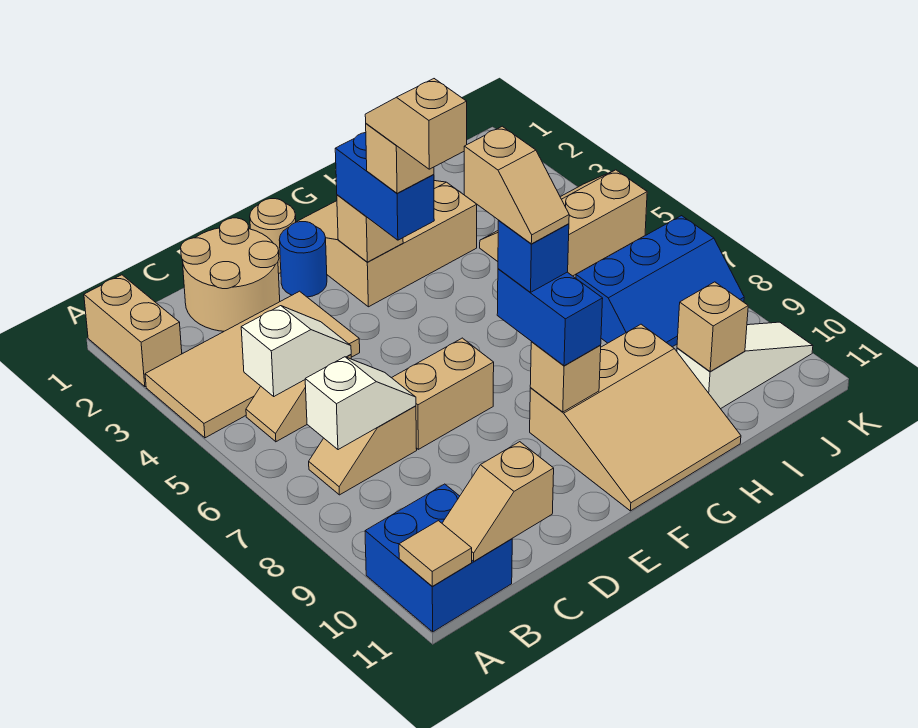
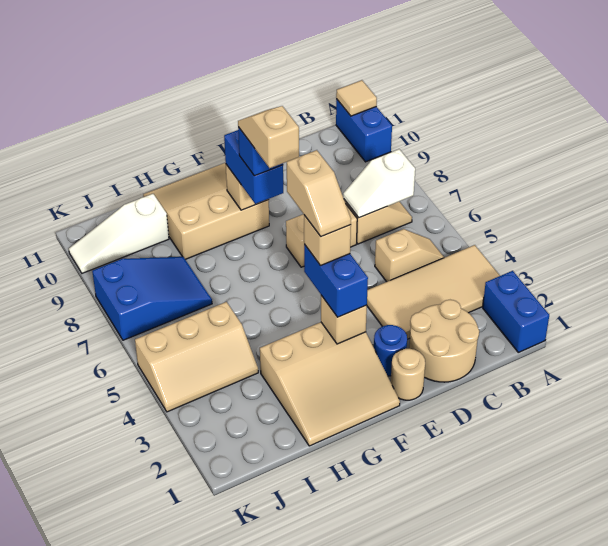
tan 1x2 brick [84,275,182,387] -> blue 1x2 brick [483,271,549,352]
blue 2x2 brick [365,484,512,632] -> blue 1x2 brick [336,99,392,162]
white 1x2 slope [241,306,351,396] -> none
tan 1x2 slope [442,442,554,561] -> none
blue 2x3 slope [576,216,744,347] -> blue 2x3 slope turned to [92,257,212,340]
tan 1x1 brick [677,282,748,371] -> none

